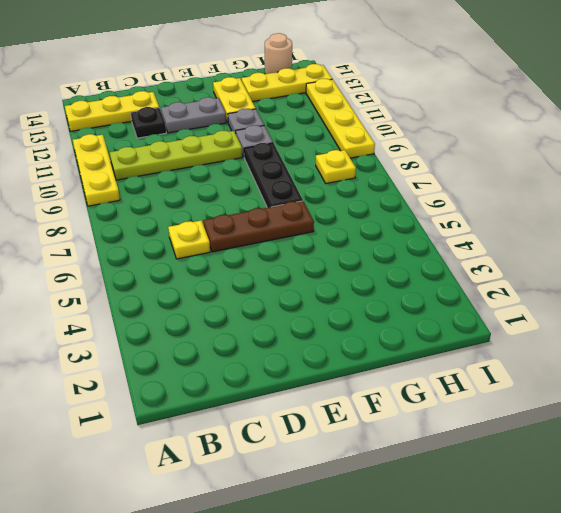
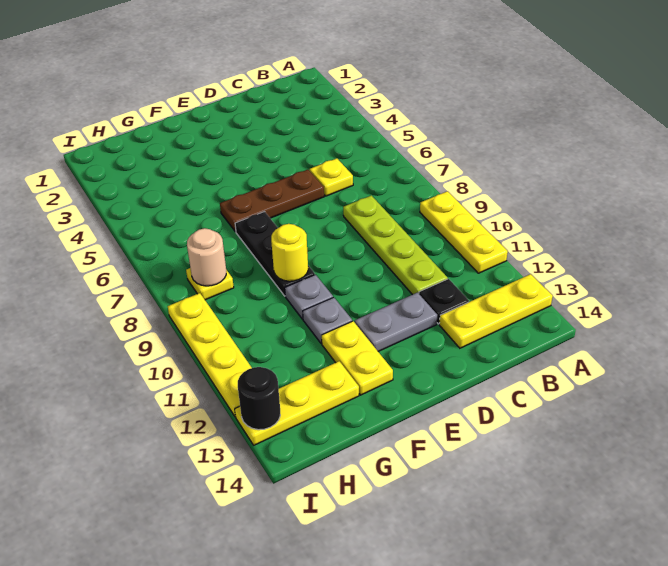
lime 1x4 plate [110,131,242,180] -> lime 1x4 plate turned to [343,195,448,295]
none -> yellow 1x1 round brick [271,224,308,281]
tan 1x1 round brick [265,33,292,74] -> tan 1x1 round brick moved to [187,228,226,286]
none -> black 1x1 round brick [238,367,280,430]

